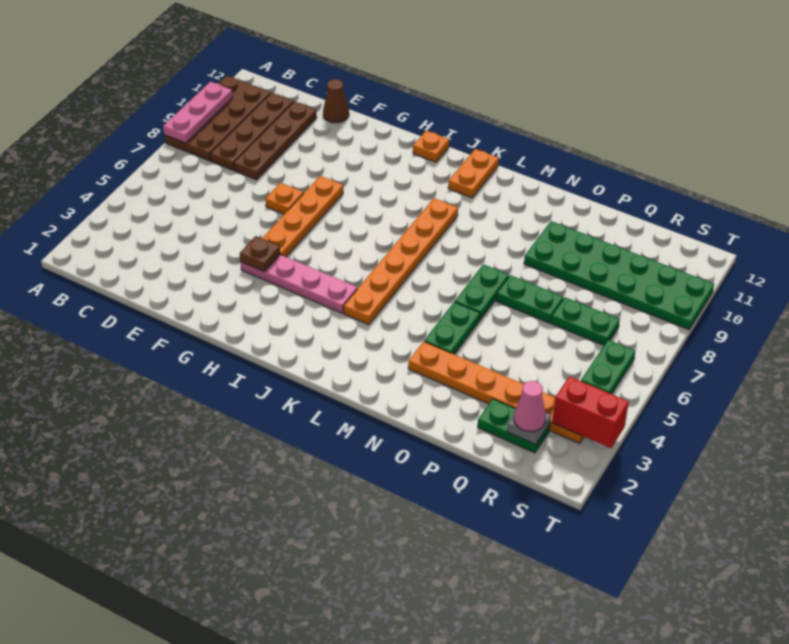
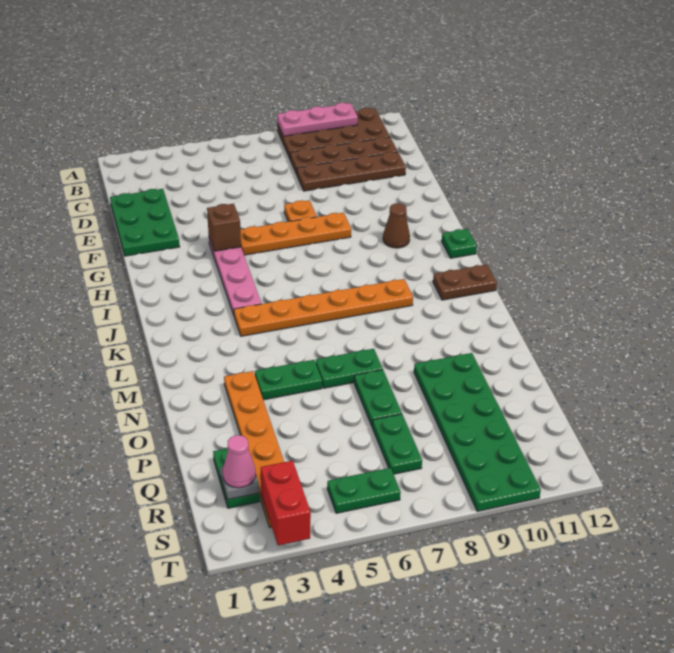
none -> green 2x3 plate [110,189,180,256]
brown 1x1 cone [323,79,349,123] -> brown 1x1 cone moved to [383,203,410,248]
brown 1x1 plate [240,236,280,271] -> brown 1x1 brick [207,204,241,251]
orange 1x1 plate [413,131,449,162] -> green 1x1 plate [442,229,477,258]
orange 1x2 plate [448,149,499,198] -> brown 1x2 plate [433,265,497,300]

